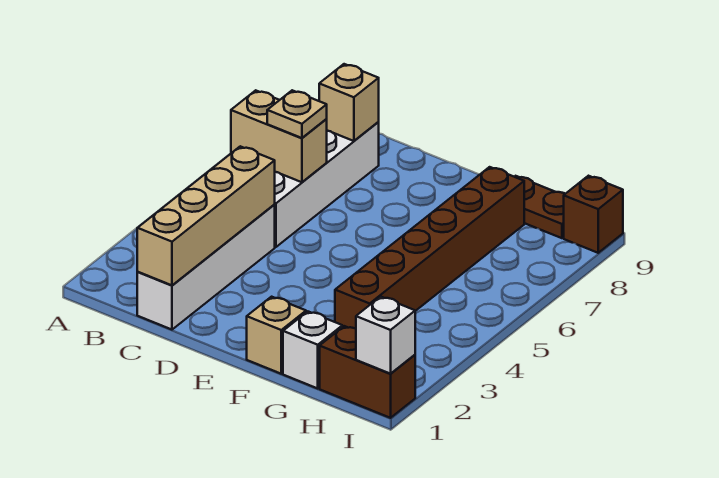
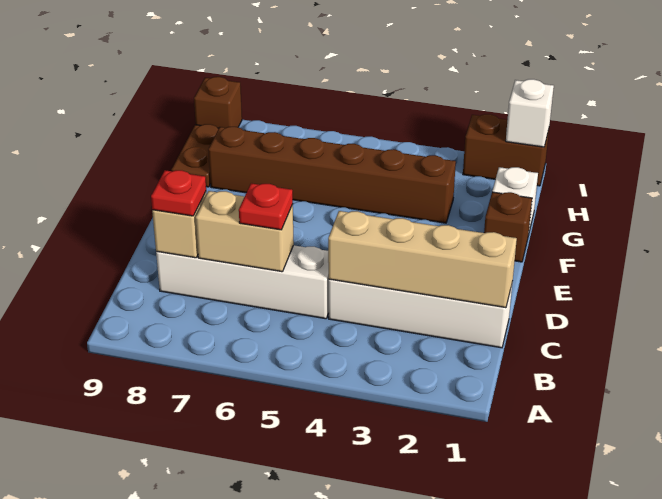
tan 1x2 brick [231,90,327,182] -> tan 1x2 brick turned to [196,191,294,272]
tan 1x1 plate [267,90,327,138] -> red 1x1 plate [239,183,293,230]
none -> red 1x1 plate [151,170,206,216]
tan 1x1 brick [247,297,306,374] -> brown 1x1 brick [484,192,532,262]
brown 1x2 brick [320,326,415,418] -> brown 1x2 brick turned to [463,114,549,186]

